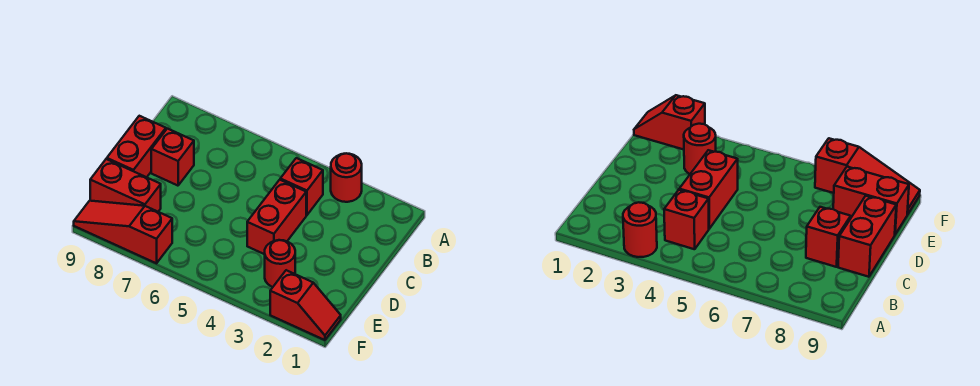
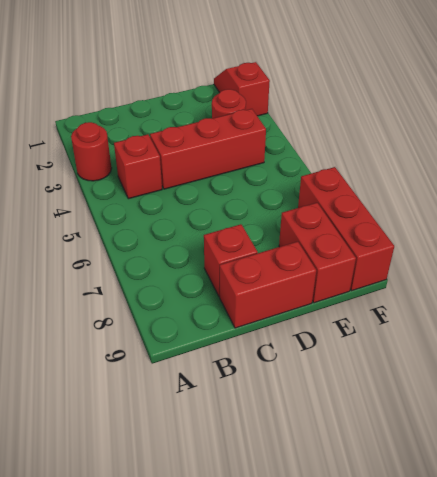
red 1x2 brick [247,180,306,254] -> red 1x3 brick [150,109,266,189]
red 1x3 slope [74,201,172,263] -> red 1x3 brick [298,167,394,291]

